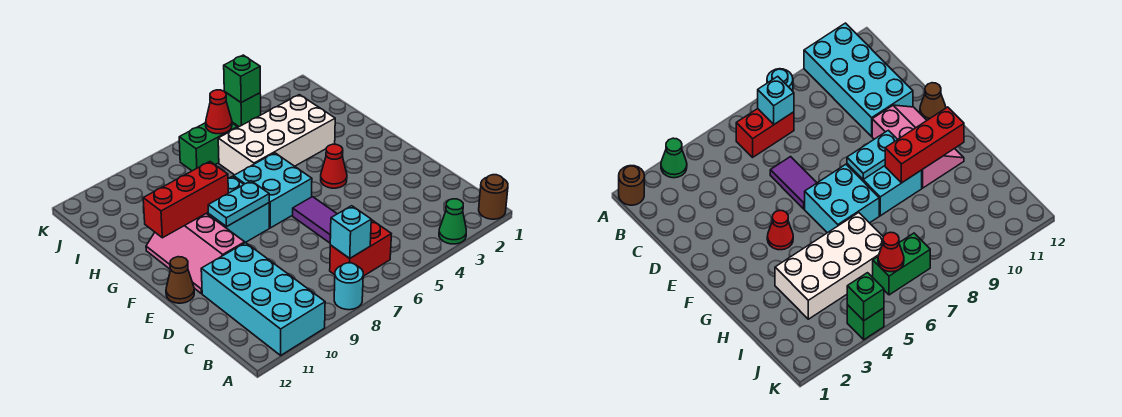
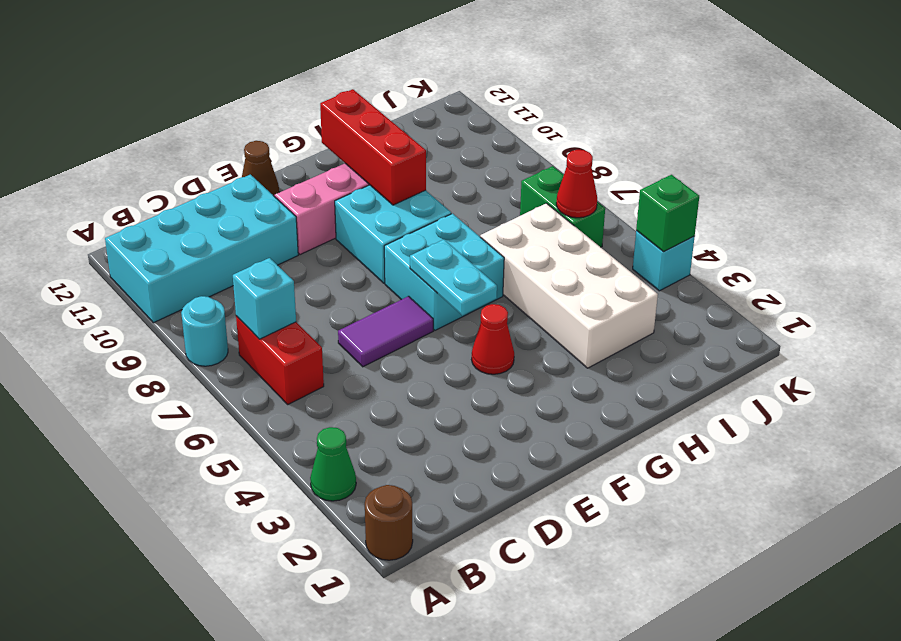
cyan 1x2 plate [208,181,269,227] -> cyan 1x2 plate moved to [410,239,497,316]
green 1x1 brick [225,92,261,127] -> cyan 1x1 brick [633,231,695,291]

